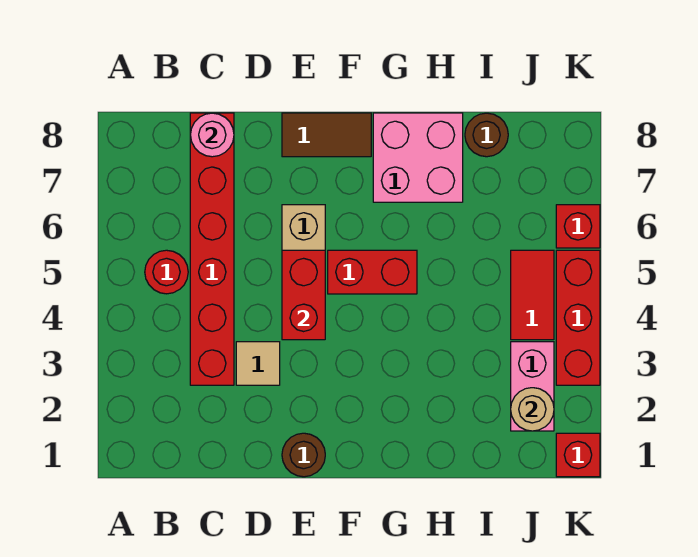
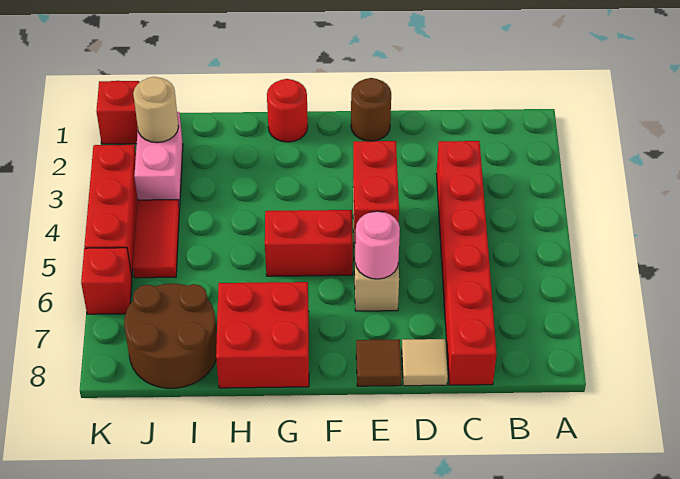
red 1x1 round brick [145,250,188,294] -> red 1x1 round brick moved to [267,79,308,142]
pink 1x1 round brick [191,113,234,157] -> pink 1x1 round brick moved to [355,211,400,279]
tan 1x1 tile [236,342,280,385] -> tan 1x1 tile moved to [402,339,448,386]
brown 1x2 tile [282,113,371,157] -> brown 1x1 tile [356,339,401,386]
pink 2x2 brick [373,113,463,202] -> red 2x2 brick [216,282,309,388]
brown 1x1 round brick [465,113,508,157] -> brown 2x2 round brick [124,284,217,388]

